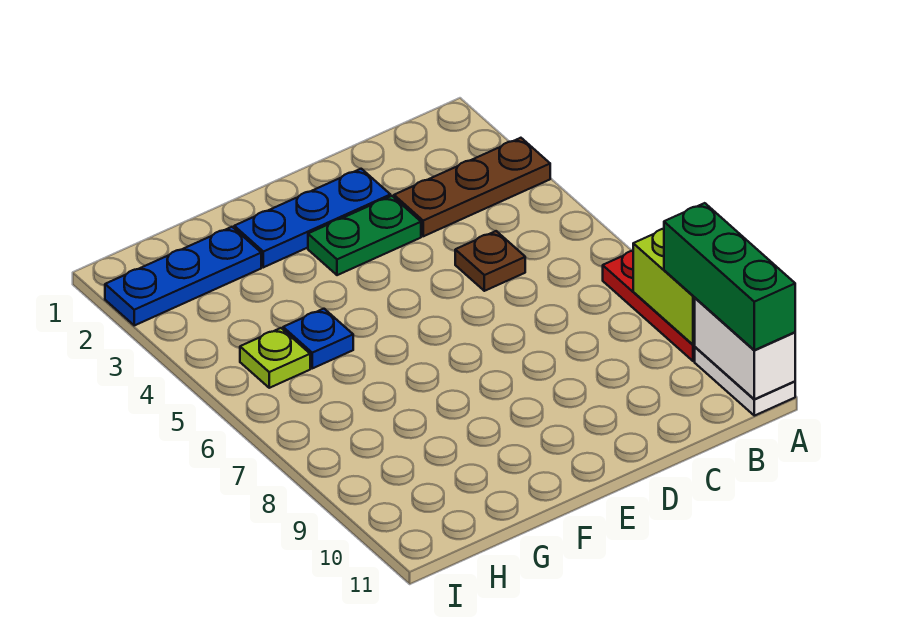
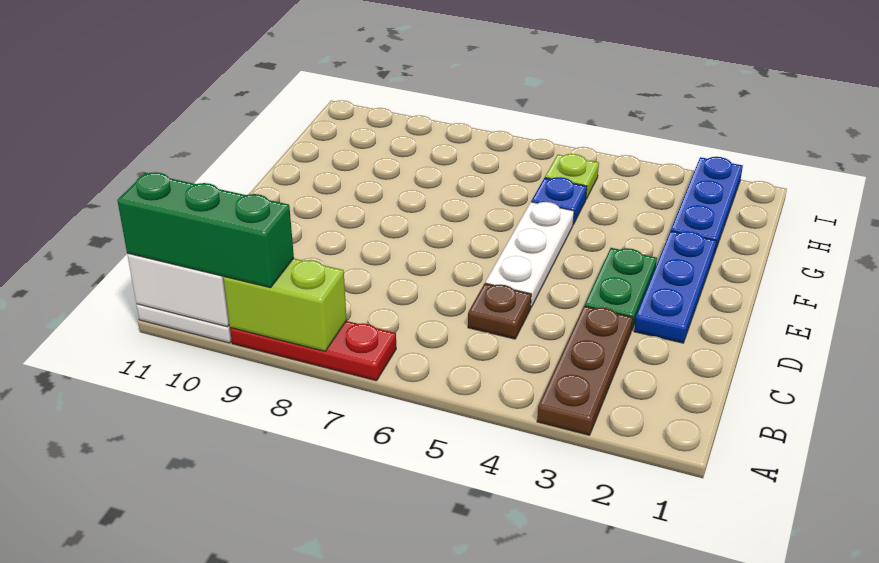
none -> white 1x3 plate [485,202,574,307]

